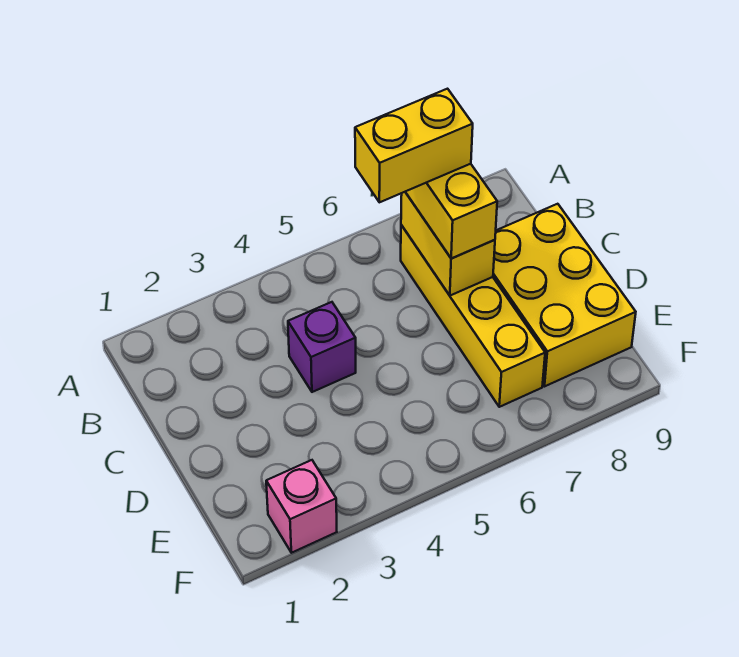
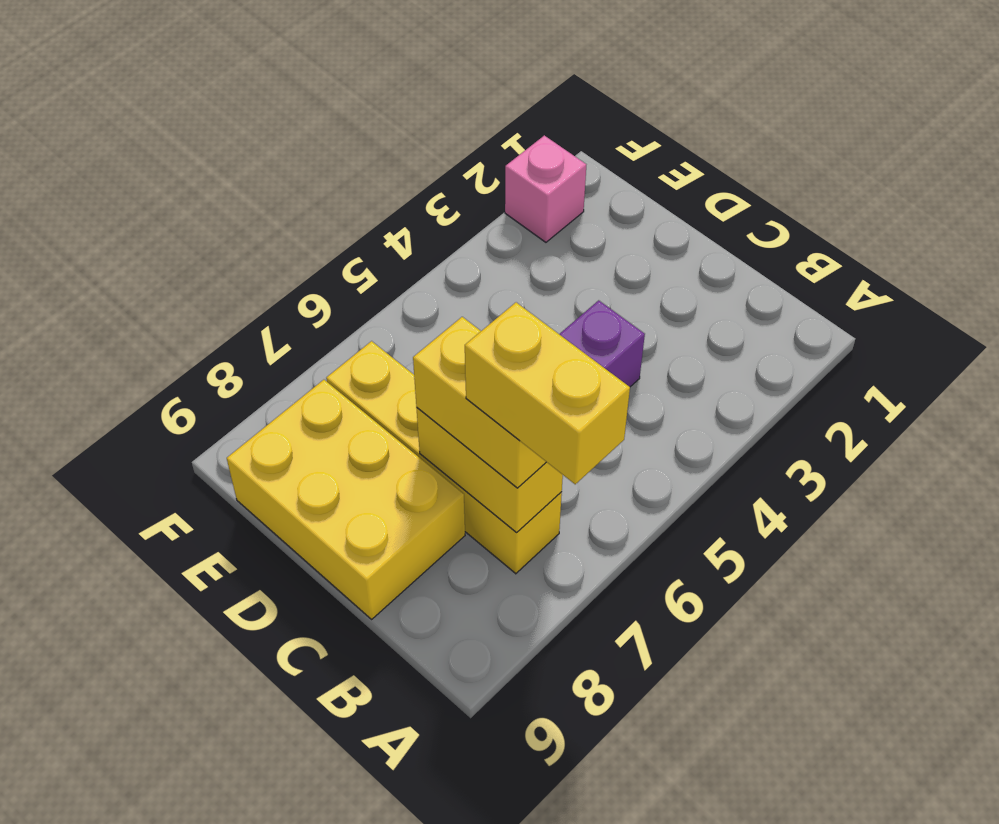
yellow 1x2 brick [355,89,473,202] -> yellow 1x2 brick turned to [465,302,630,484]

